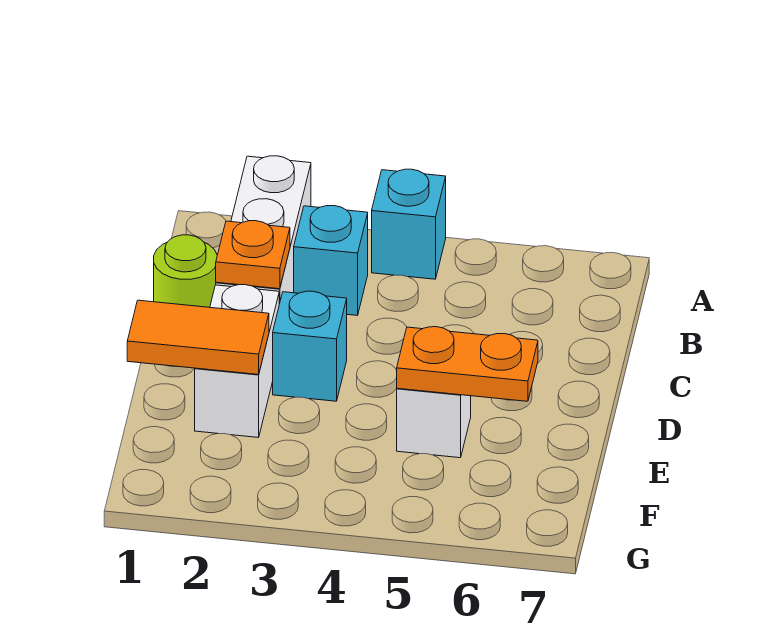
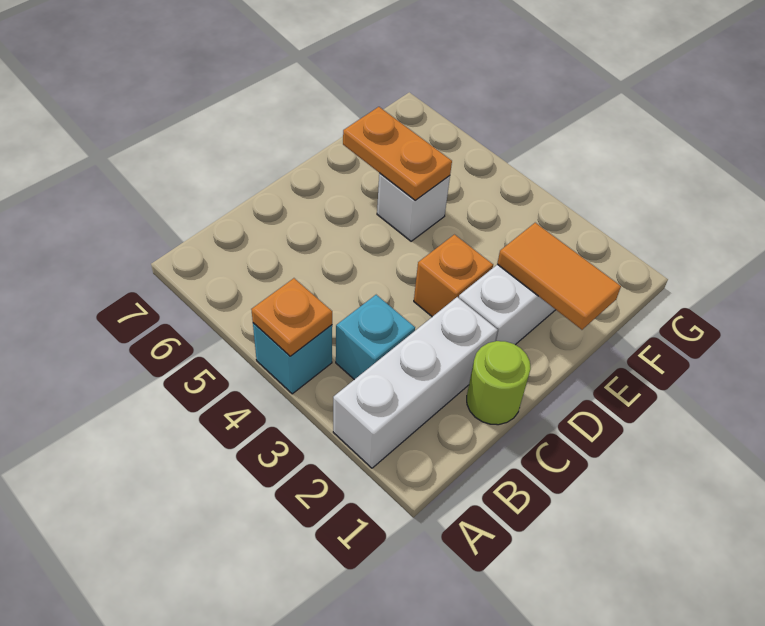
orange 1x1 plate [216,221,290,289] -> orange 1x1 plate moved to [251,278,332,356]
cyan 1x1 brick [273,291,347,401] -> orange 1x1 brick [414,235,493,317]

